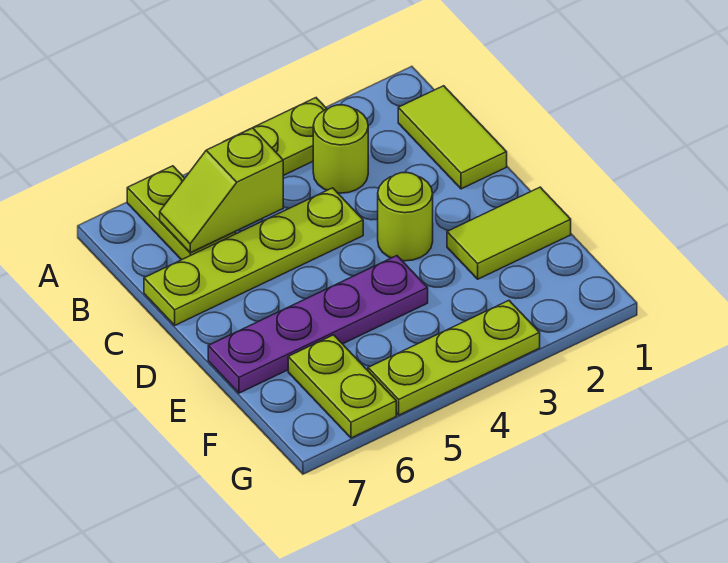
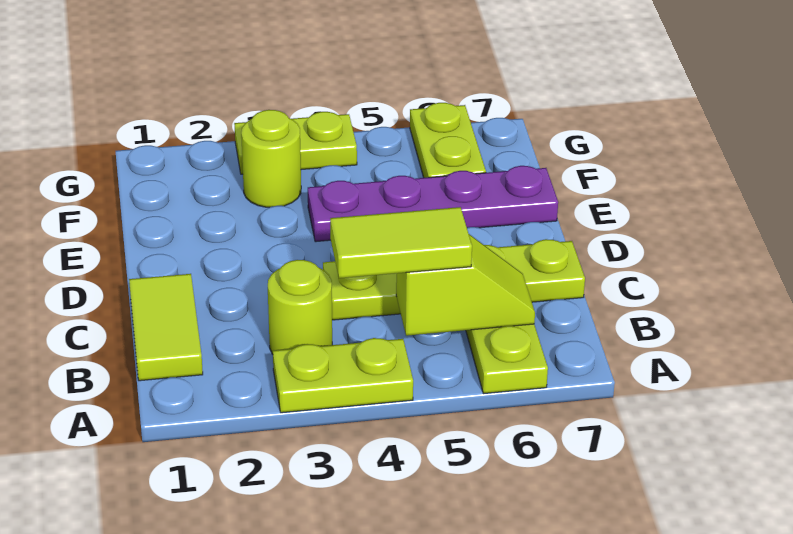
lime 1x1 round brick [378,173,433,261] -> lime 1x1 round brick moved to [241,110,301,207]
lime 1x2 tile [447,187,571,279] -> lime 1x2 tile moved to [330,207,472,278]
lime 1x3 plate [368,301,540,415] -> lime 1x2 plate [234,112,357,174]

